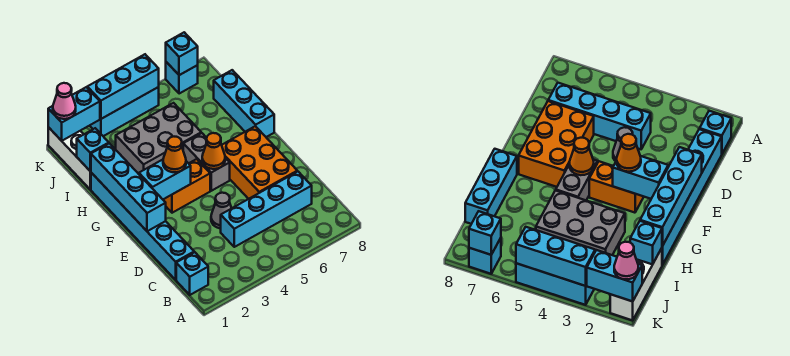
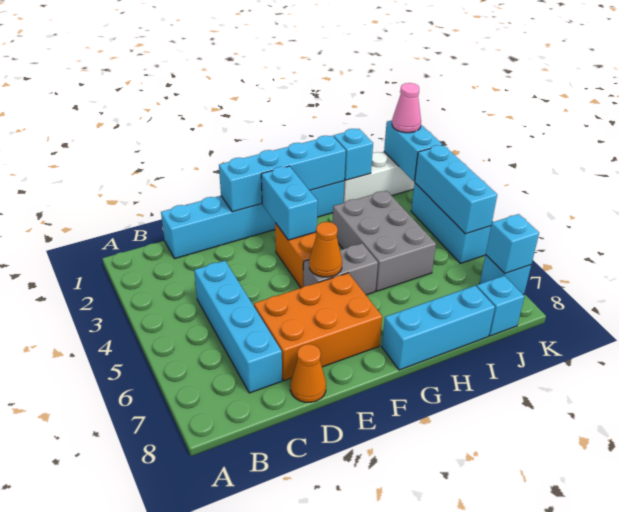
cyan 1x1 brick [176,252,208,295] -> cyan 1x1 brick moved to [476,276,525,336]
grey 1x1 cone [211,193,232,228] -> none
orange 1x1 cone [163,137,186,172] -> orange 1x1 cone moved to [290,344,326,402]

